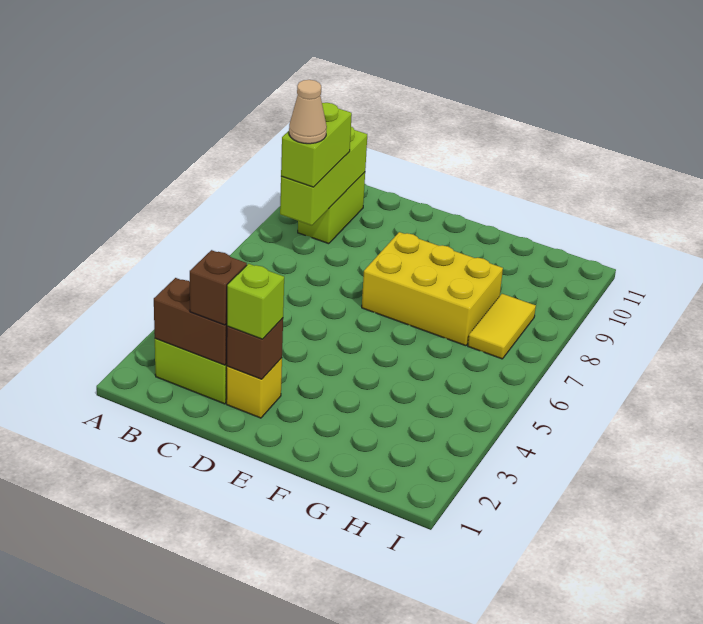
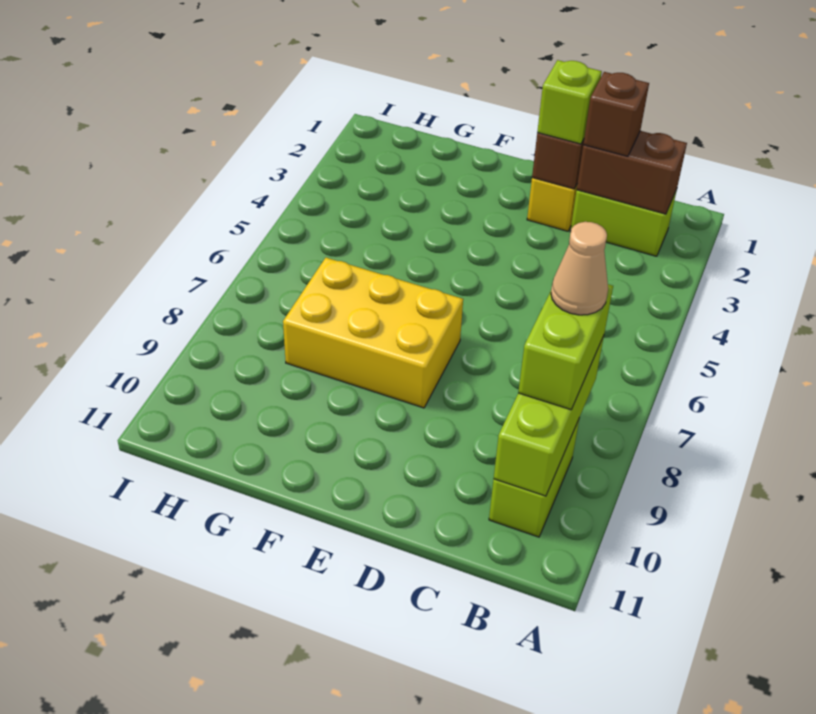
yellow 1x2 tile [468,294,536,359] -> none

